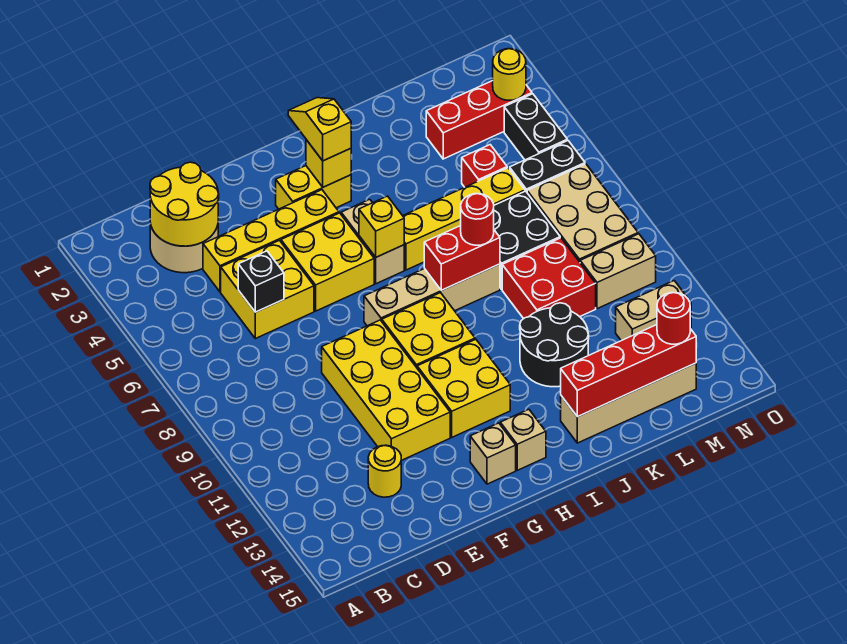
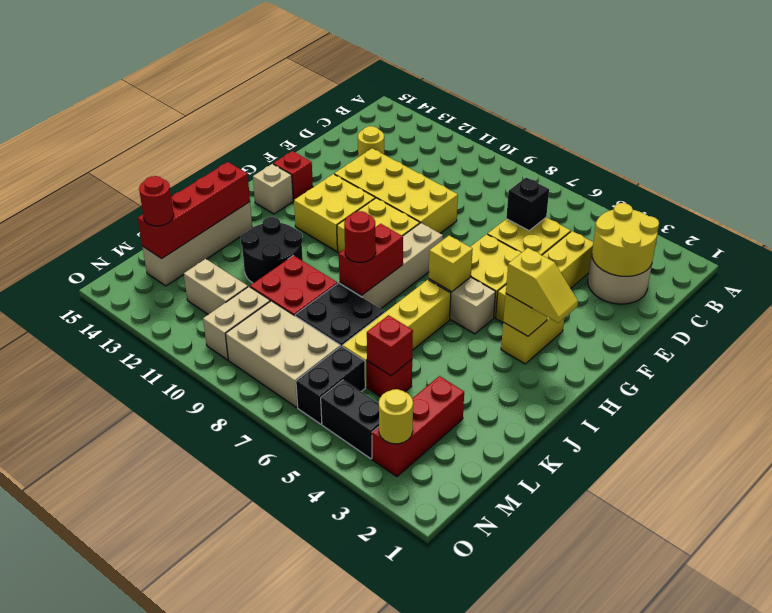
tan 1x1 brick [470,423,516,484] -> red 1x1 brick [273,151,313,200]
none -> red 1x1 brick [367,315,413,376]
tan 1x2 brick [616,281,691,341] -> tan 1x2 brick turned to [184,259,248,315]

